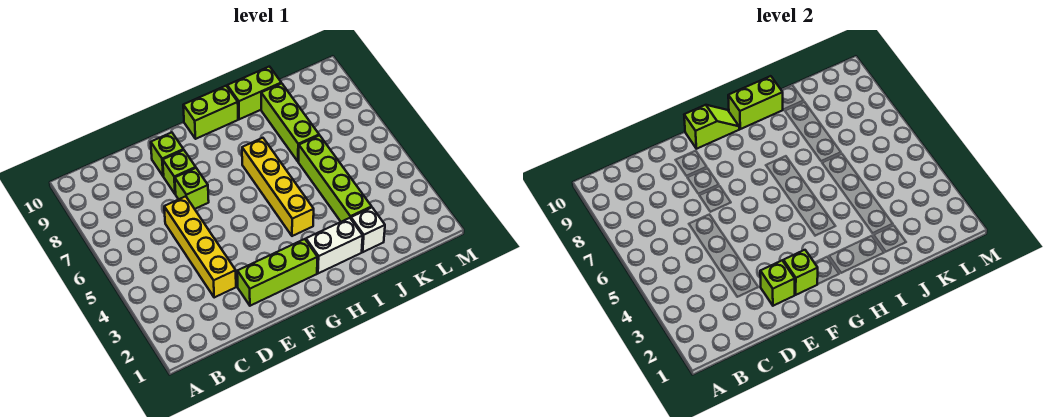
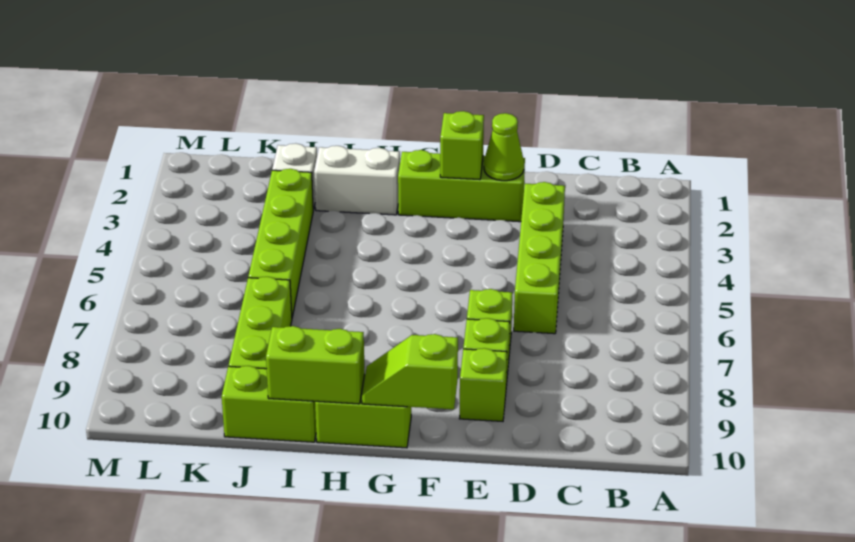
yellow 1x4 brick [164,196,236,298] -> lime 1x4 brick [514,182,565,334]
lime 1x1 brick [760,261,795,306] -> lime 1x1 cone [484,113,524,181]
yellow 1x4 brick [242,138,314,236] -> none

